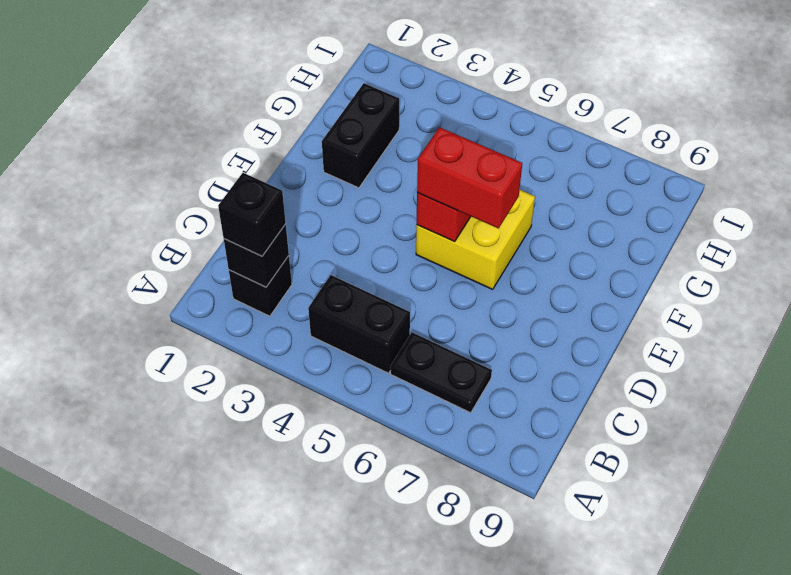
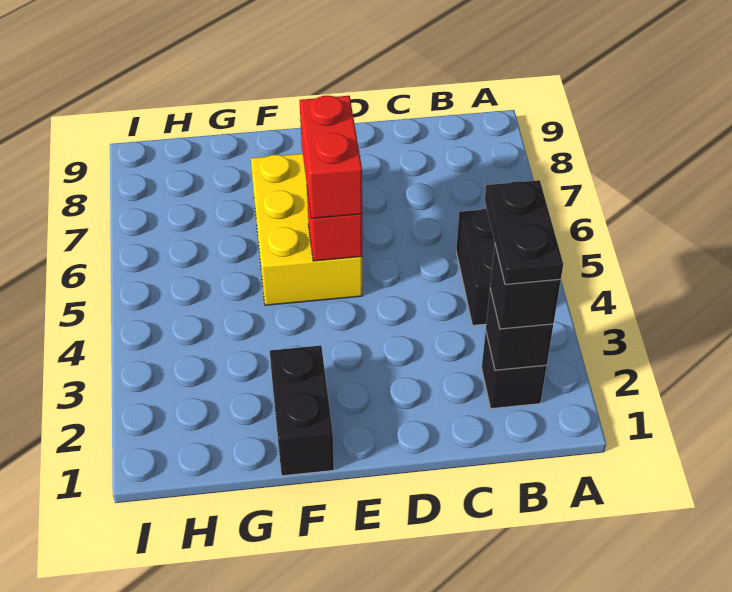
black 1x2 plate [391,332,492,413] -> black 1x2 plate moved to [485,180,563,284]
yellow 2x2 brick [416,190,535,289] -> yellow 2x3 brick [251,154,362,305]
black 1x2 brick [322,83,399,188] -> black 1x2 brick turned to [270,345,334,476]

